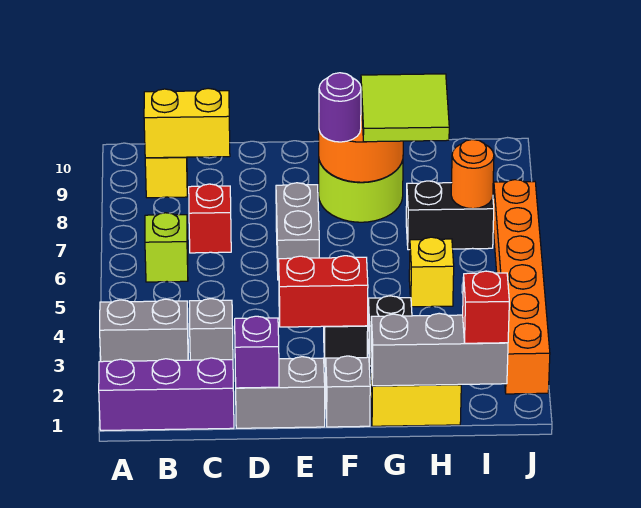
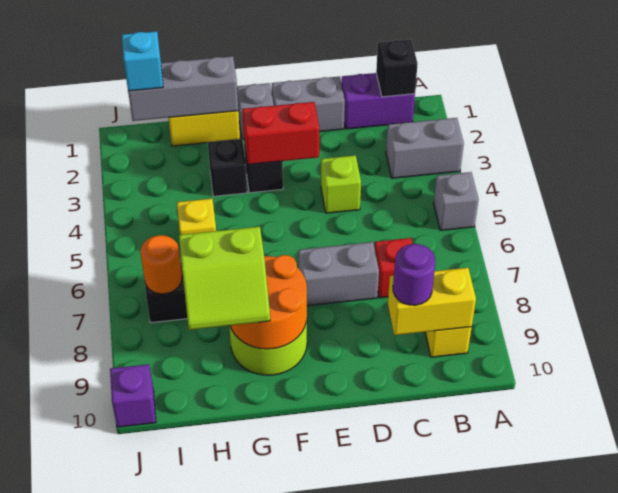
purple 1x3 brick [99,358,234,430] -> purple 1x2 brick [341,73,415,129]
none -> black 1x1 brick [376,40,418,97]
lime 1x1 brick [145,213,188,282] -> lime 1x1 brick moved to [321,155,361,213]
grey 1x1 brick [189,299,233,360] -> grey 1x1 brick moved to [434,172,479,230]
purple 1x1 brick [235,316,279,388] -> purple 1x1 brick moved to [110,364,156,427]
grey 1x2 brick [276,183,319,280] -> grey 1x2 brick turned to [299,242,379,306]
purple 1x1 round brick [319,73,361,142] -> purple 1x1 round brick moved to [393,244,435,305]
lime 2x2 tile [361,74,449,142] -> lime 2x2 slope [179,227,270,330]
red 1x1 brick [463,271,509,343] -> cyan 1x1 brick [122,31,163,91]
orange 1x6 brick [493,180,550,394] -> none

